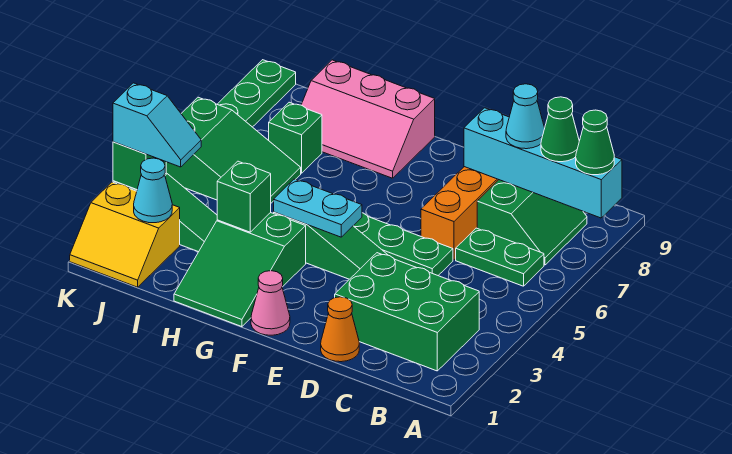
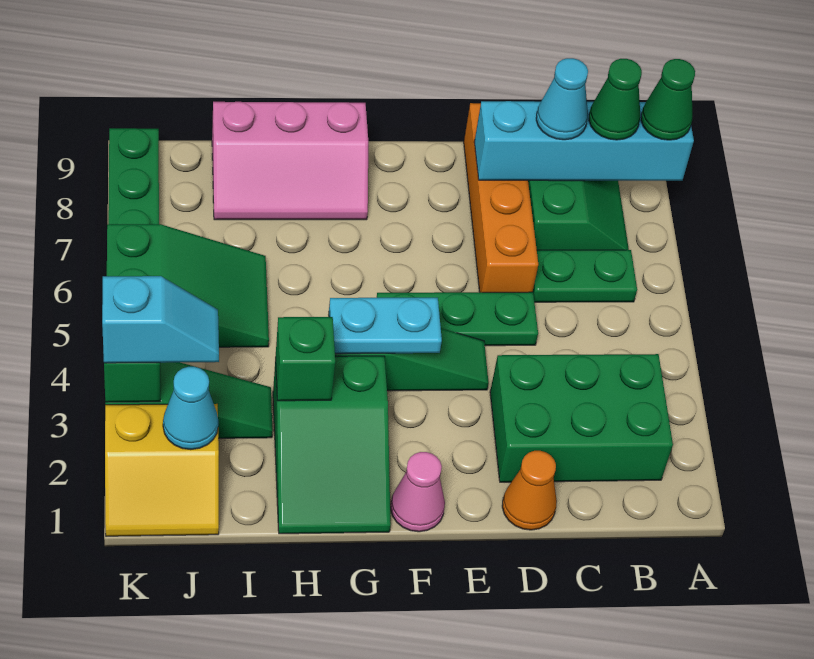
green 1x1 brick [269,102,322,173] -> none

